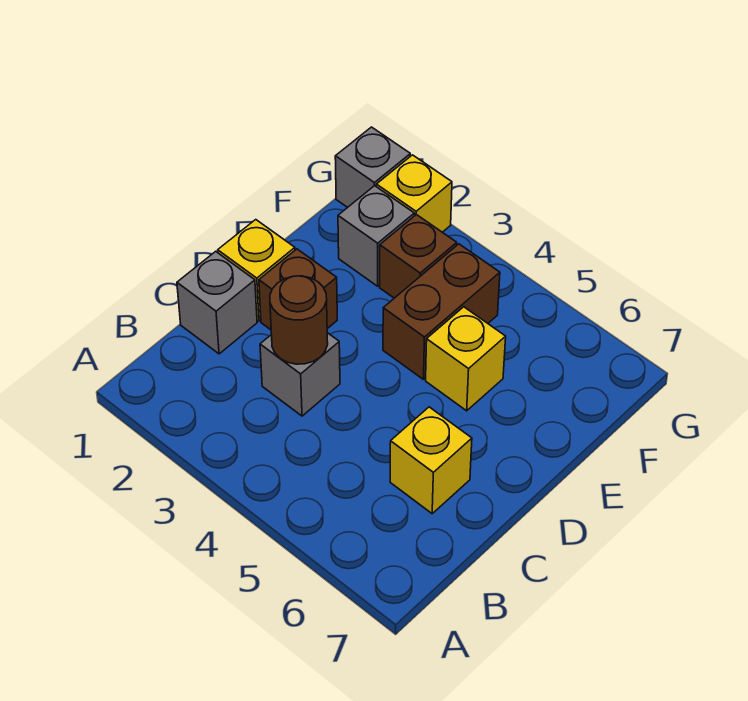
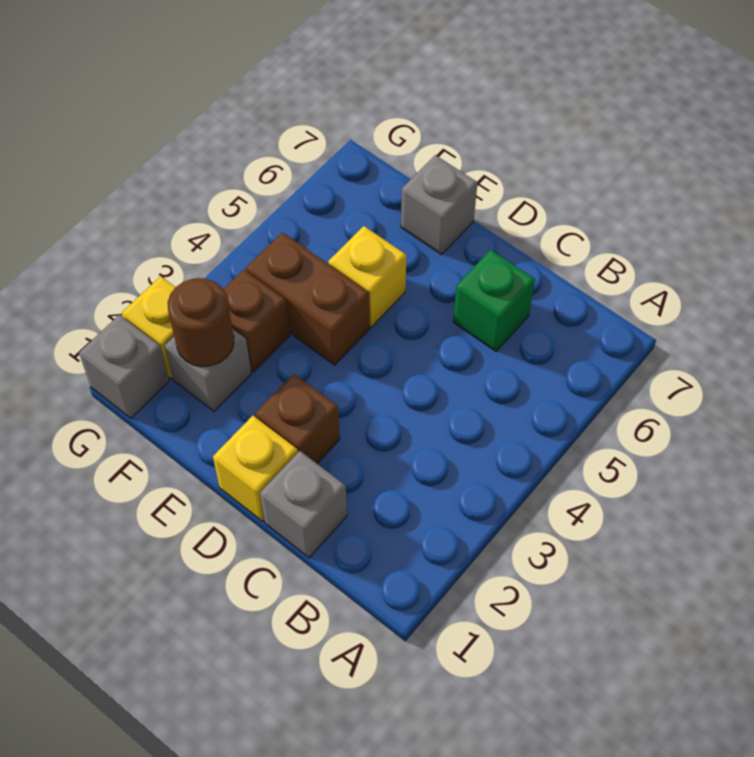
grey 1x1 brick [260,333,340,416] -> grey 1x1 brick moved to [401,155,477,254]
brown 1x1 round brick [270,276,328,364] -> brown 1x1 round brick moved to [168,278,234,367]
yellow 1x1 brick [390,407,472,514] -> green 1x1 brick [453,250,535,351]

